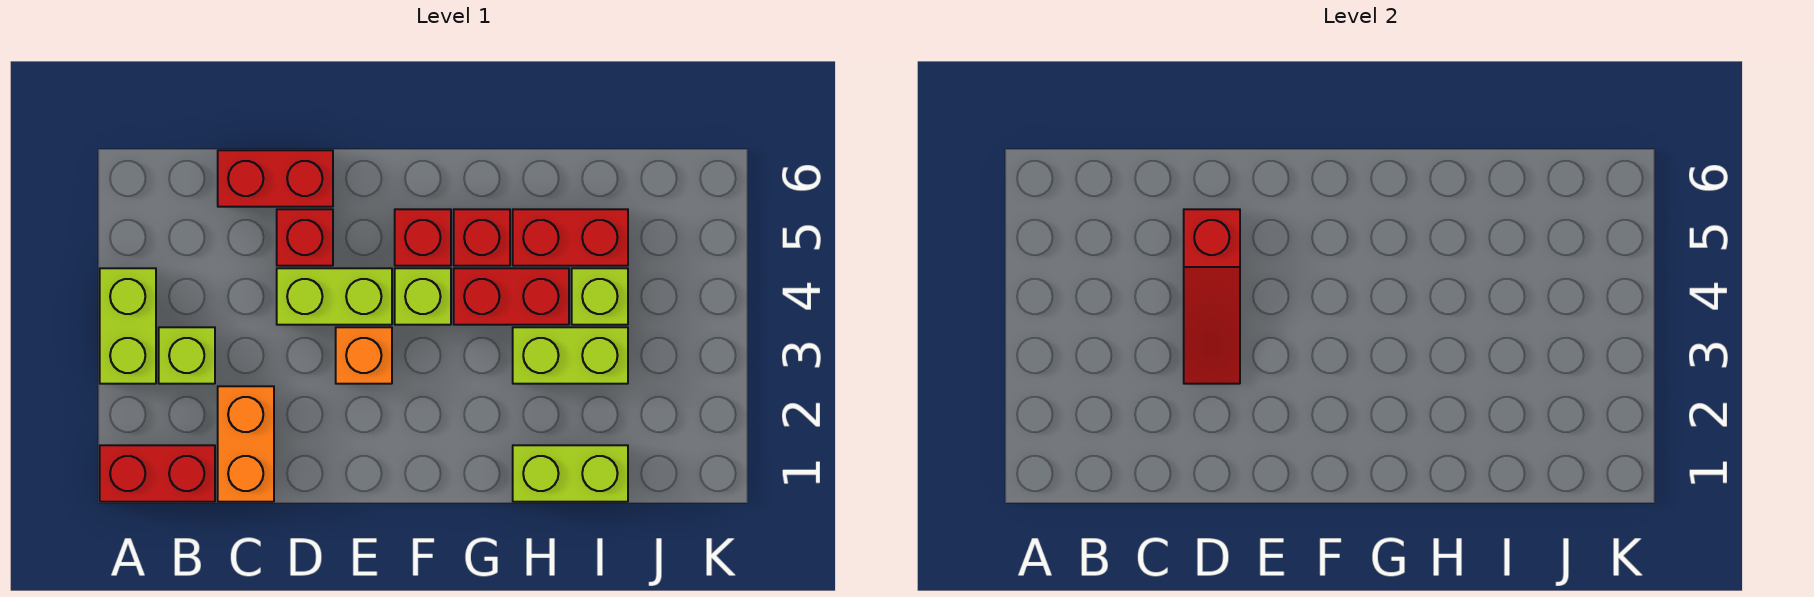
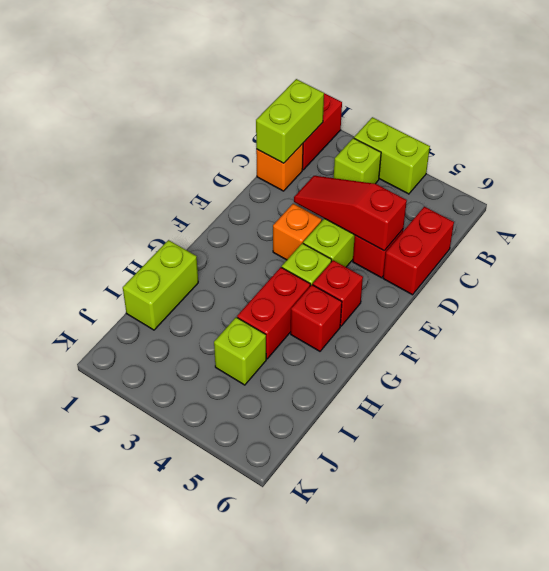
orange 1x2 brick [218,386,274,502] -> orange 1x1 brick [256,144,303,191]
lime 1x2 brick [513,327,628,384] -> lime 1x2 brick moved to [256,79,324,163]
red 1x2 brick [513,209,628,266] -> none

